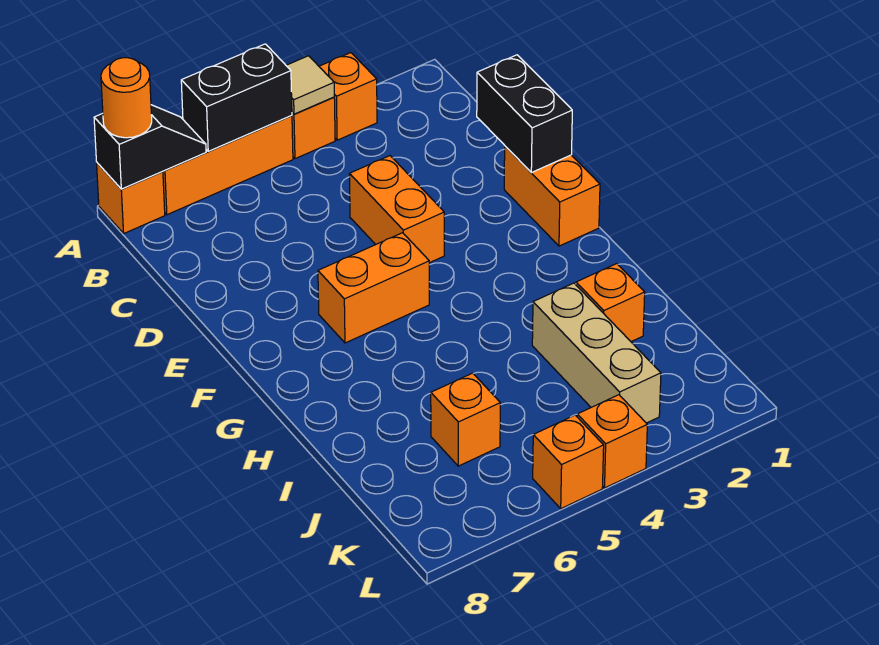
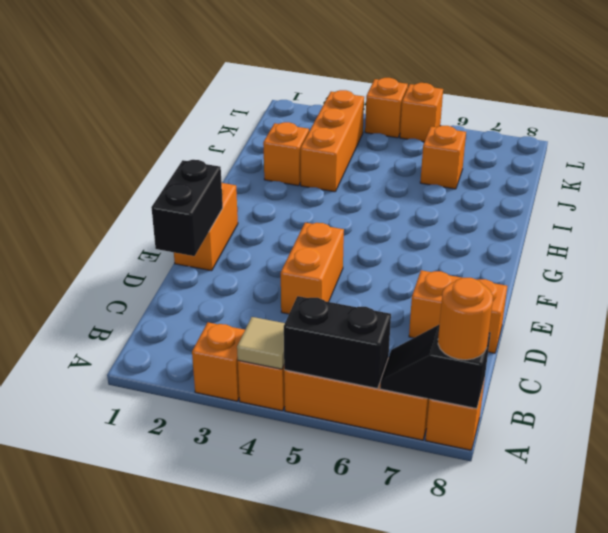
orange 1x2 brick [318,233,429,343] -> orange 1x2 brick moved to [409,270,507,353]
tan 1x3 brick [532,283,661,423] -> orange 1x3 brick [301,90,364,192]

